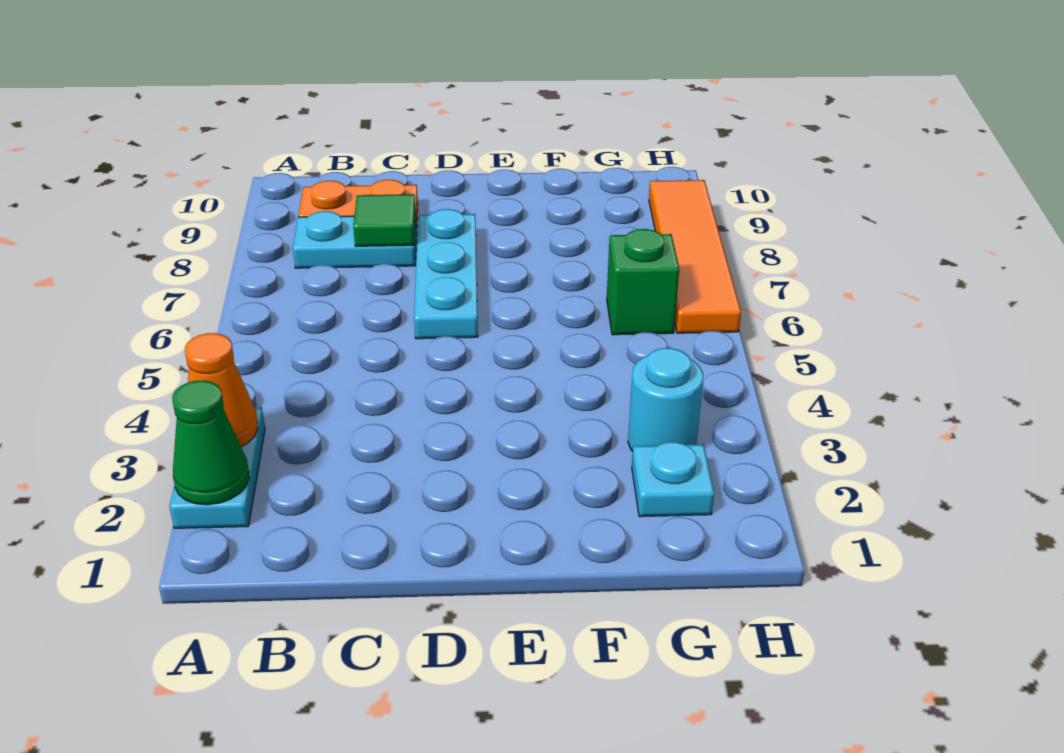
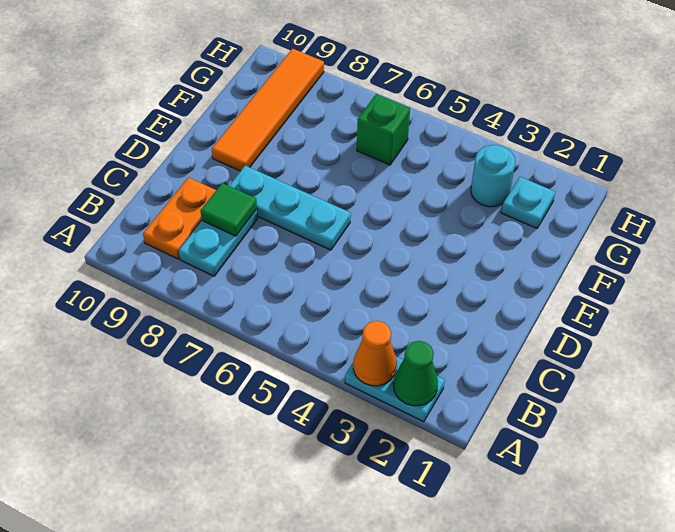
orange 1x4 tile [649,180,741,333] -> orange 1x4 tile turned to [212,49,324,171]

